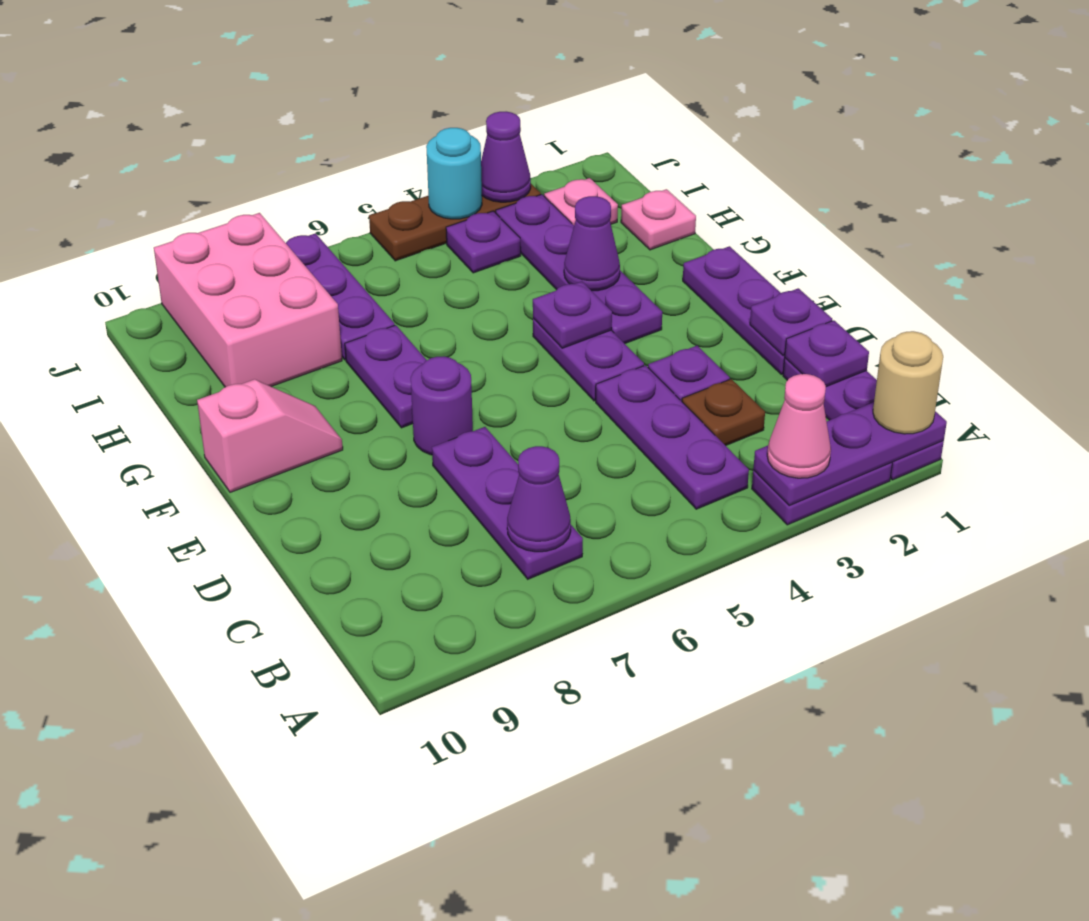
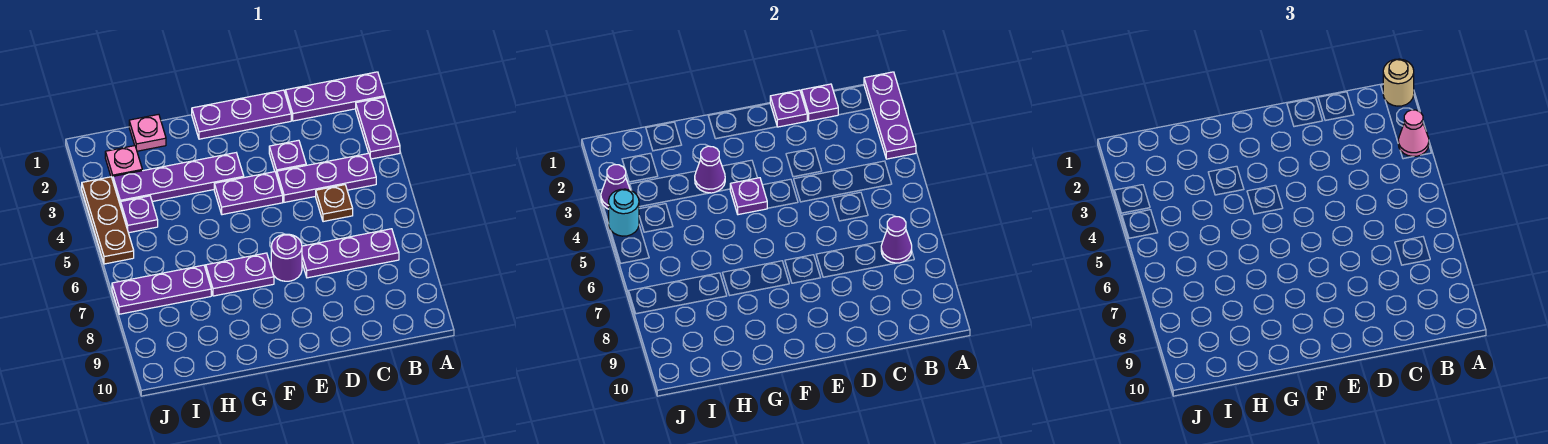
brown 1x1 plate [682,379,765,446] -> brown 1x1 plate moved to [316,185,353,222]
pink 1x2 slope [197,379,343,492] -> none
pink 2x3 brick [154,213,342,387] -> none

